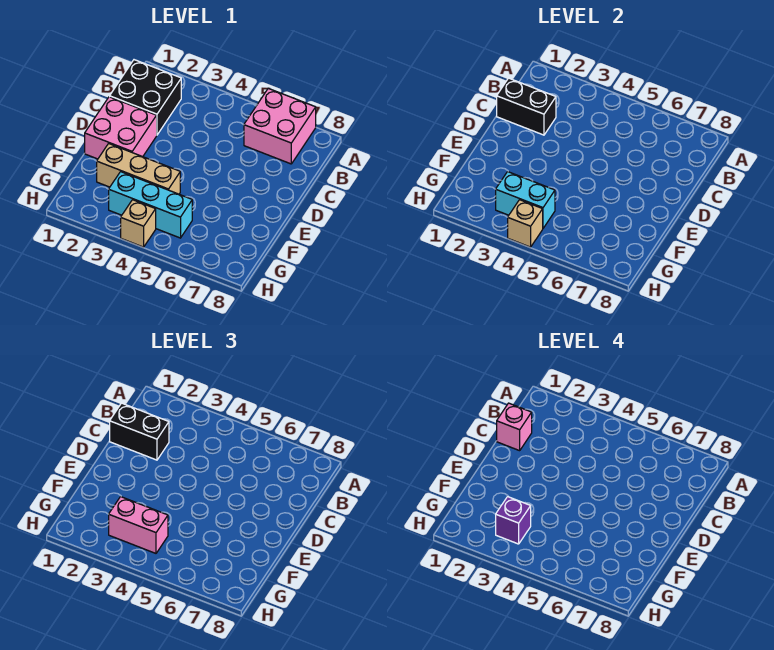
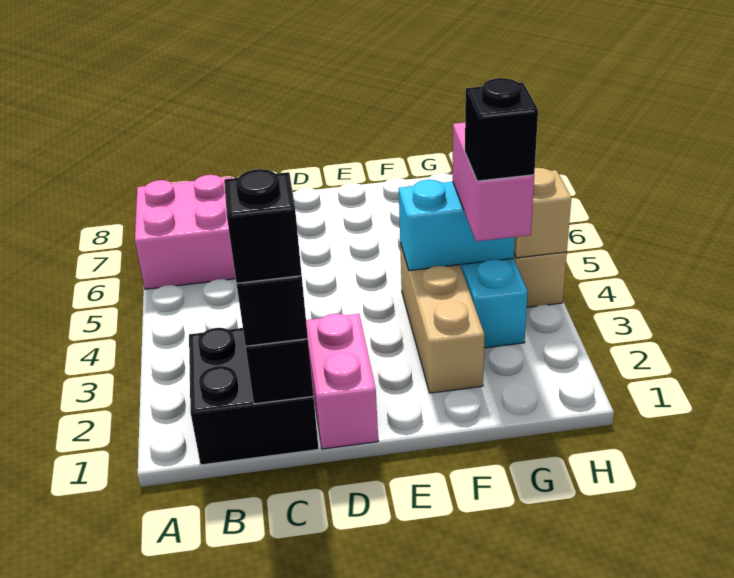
pink 1x1 brick [497,403,532,451] -> black 1x1 brick [224,169,302,283]
pink 2x2 brick [85,97,157,159] -> pink 1x2 brick [306,314,378,449]
cyan 1x2 brick [496,172,555,228] -> cyan 1x2 brick turned to [399,180,515,271]
purple 1x1 brick [496,497,531,544] -> black 1x1 brick [465,78,538,181]

